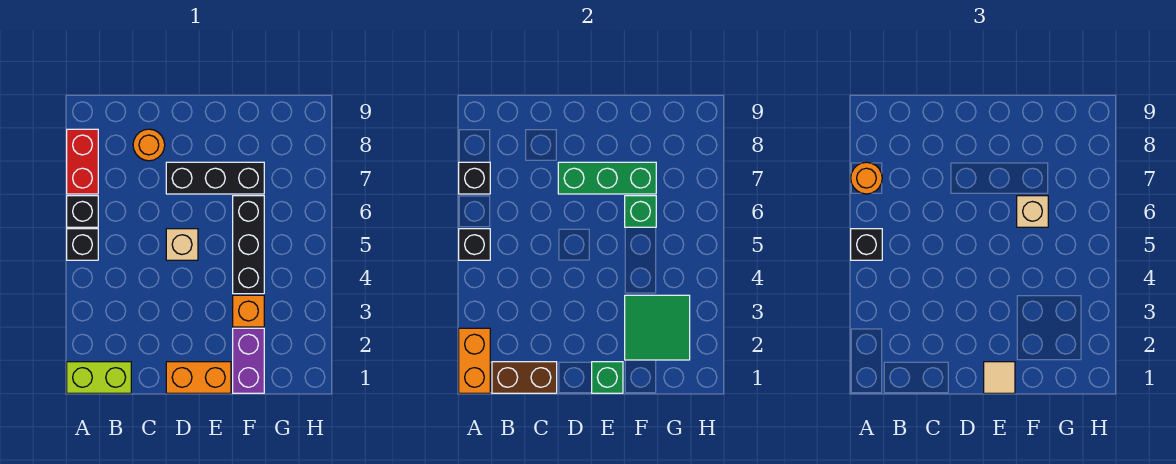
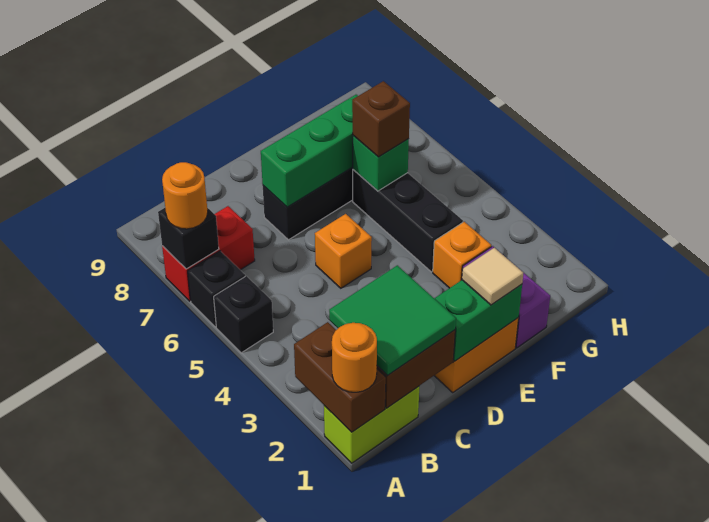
orange 1x2 brick [459,328,490,393] -> brown 1x2 brick [294,322,386,432]
black 1x1 brick [459,229,490,260] -> none
black 1x1 brick [851,229,882,260] -> none
red 1x2 brick [67,129,98,194] -> red 1x2 brick turned to [162,206,255,301]
orange 1x1 round brick [133,129,165,161] -> orange 1x1 round brick moved to [332,323,377,392]
tan 1x1 brick [166,229,198,260] -> orange 1x1 brick [315,214,372,288]
green 1x1 brick [592,362,623,393] -> green 1x2 brick [434,280,522,361]
green 2x2 tile [625,295,690,360] -> green 2x2 tile moved to [329,265,456,376]
tan 1x1 brick [1017,196,1048,227] -> brown 1x1 brick [352,81,410,157]

